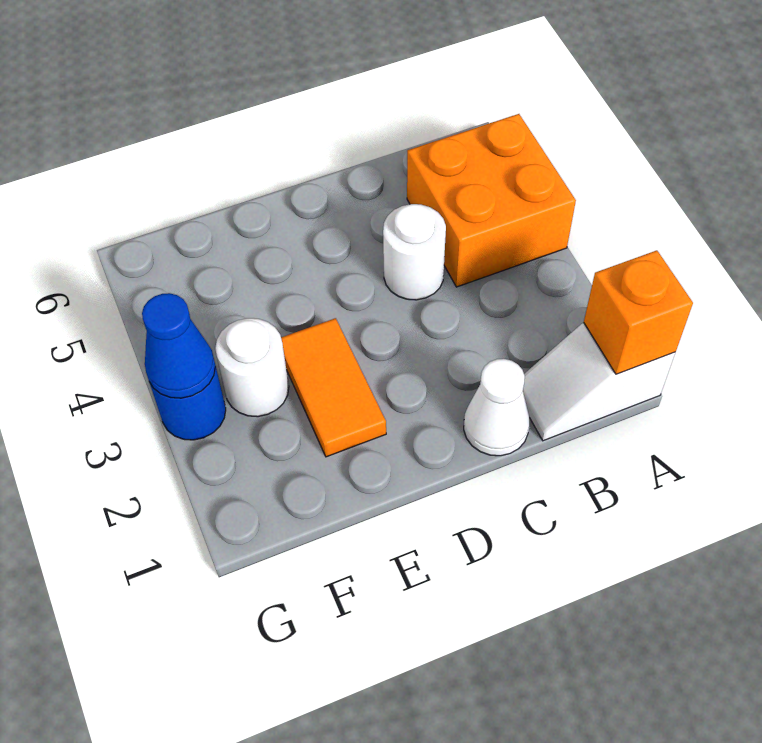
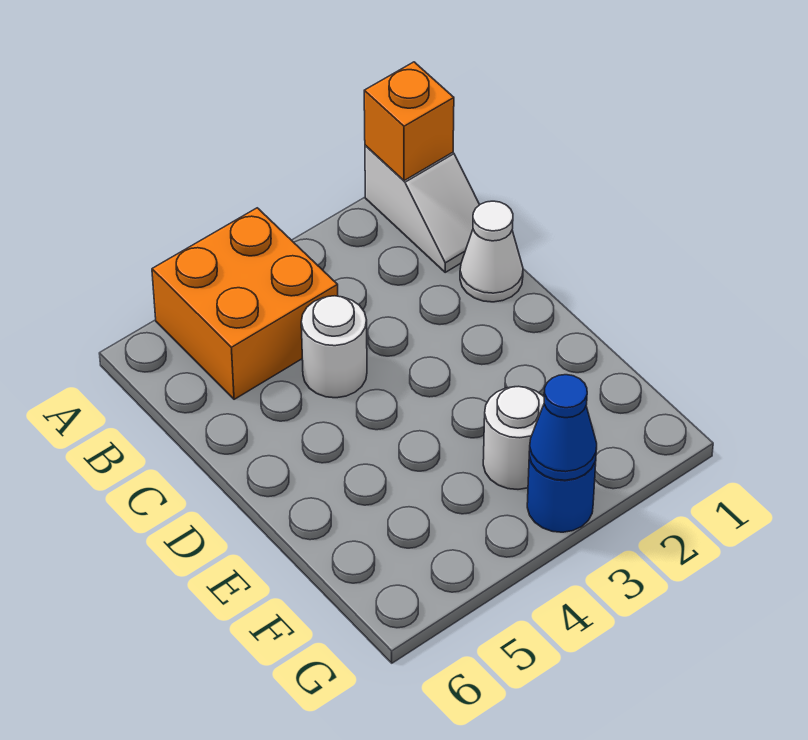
orange 1x2 tile [281,318,386,457] -> none

